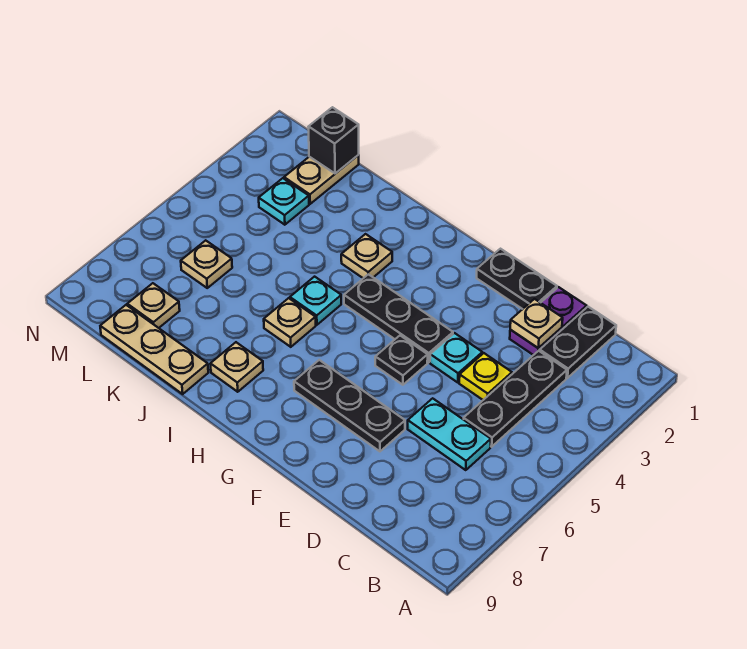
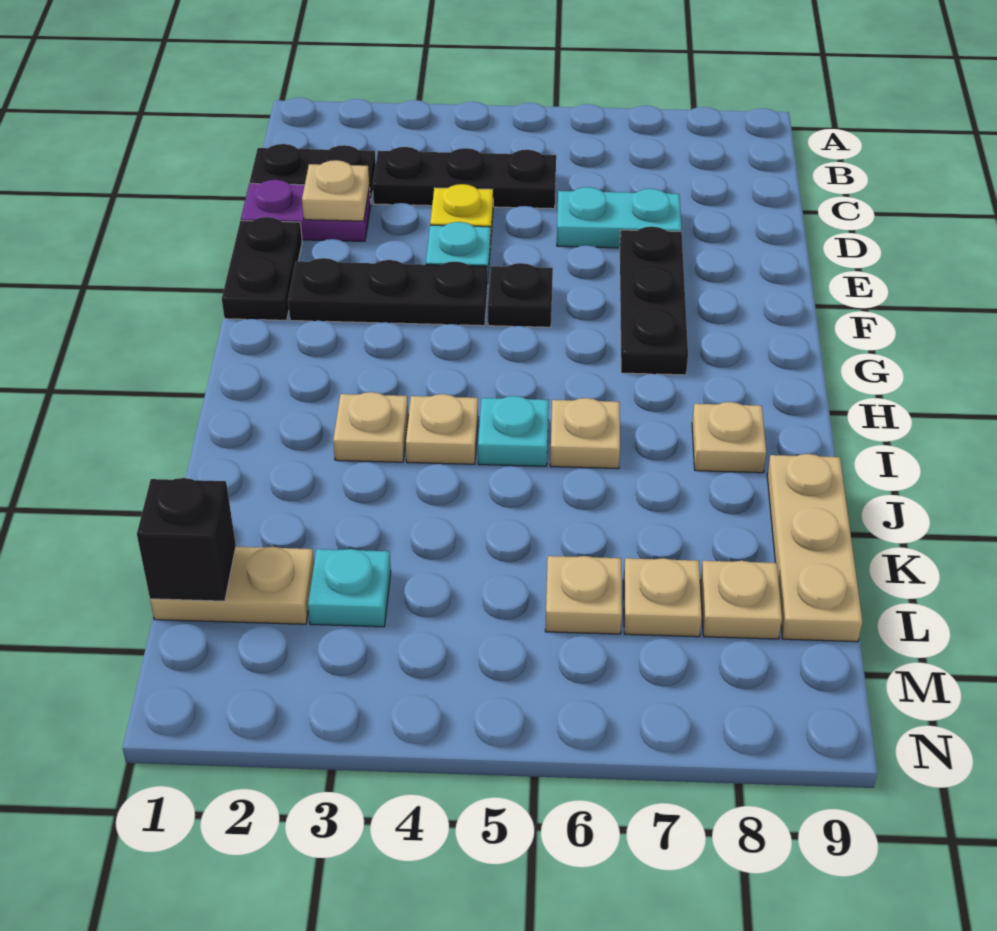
cyan 1x2 plate [408,398,491,470] -> cyan 1x2 plate turned to [557,187,682,248]
black 1x3 plate [344,274,453,362] -> black 1x3 plate turned to [288,258,488,326]
none -> tan 1x1 plate [406,394,478,464]
none -> tan 1x1 plate [624,558,702,637]

